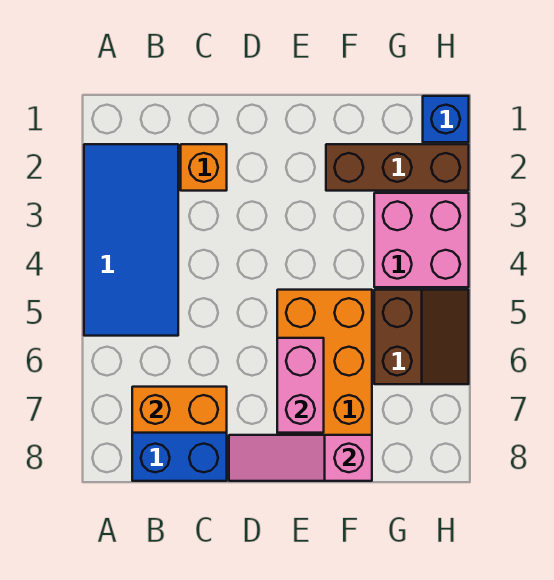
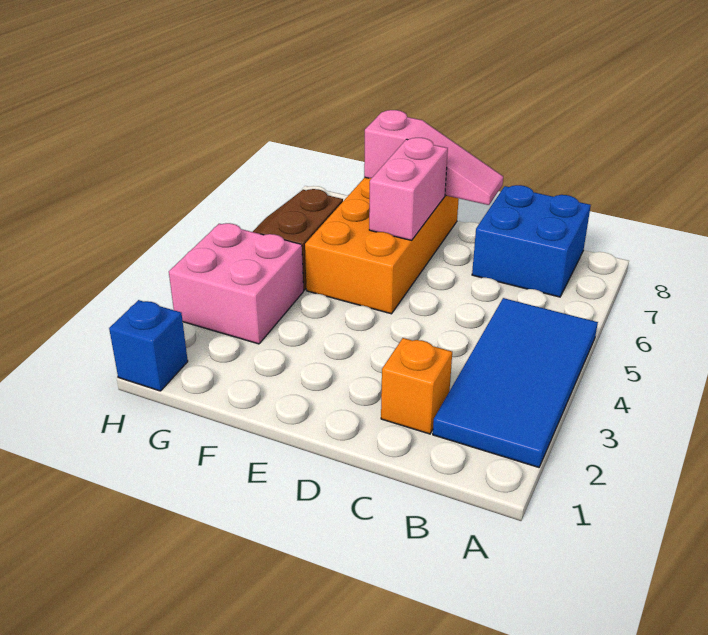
orange 1x2 brick [132,387,227,433] -> none
brown 1x3 brick [326,144,469,191] -> none

